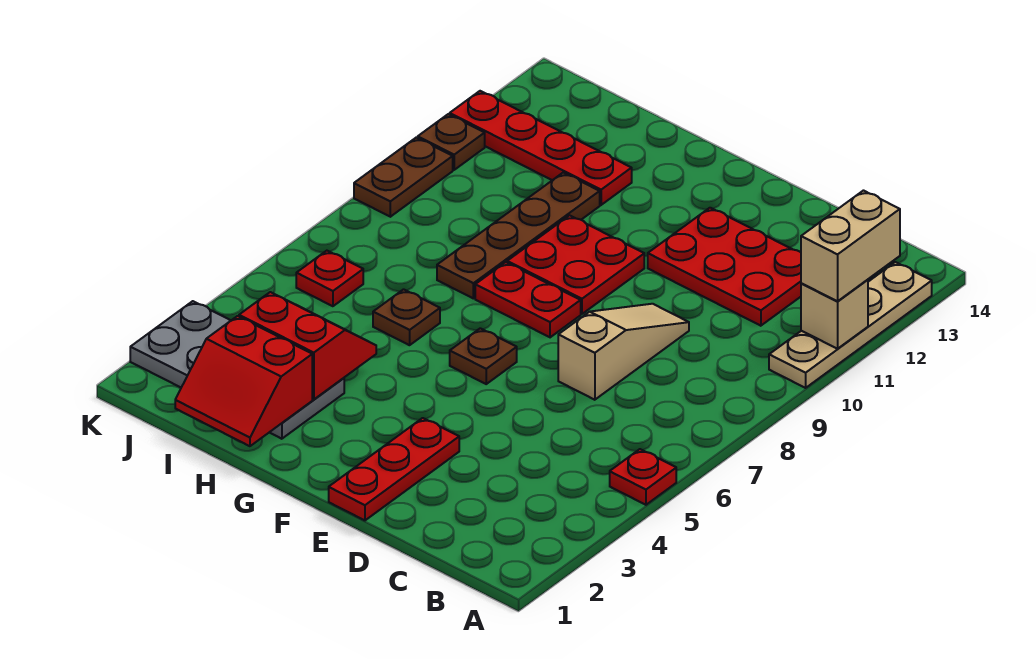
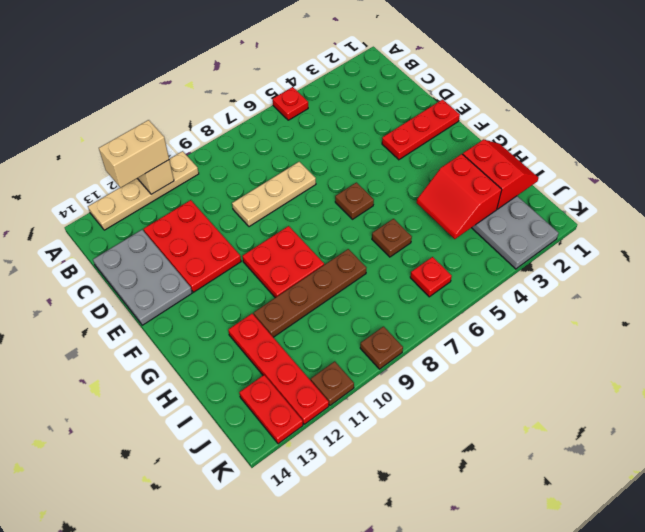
none -> grey 2x3 plate [93,230,192,325]
tan 1x3 slope [558,304,689,400] -> tan 1x3 plate [232,162,316,227]
red 1x2 plate [475,262,581,337] -> red 1x2 plate moved to [239,375,303,444]
brown 1x2 plate [354,138,453,217] -> brown 1x1 plate [360,327,403,369]

